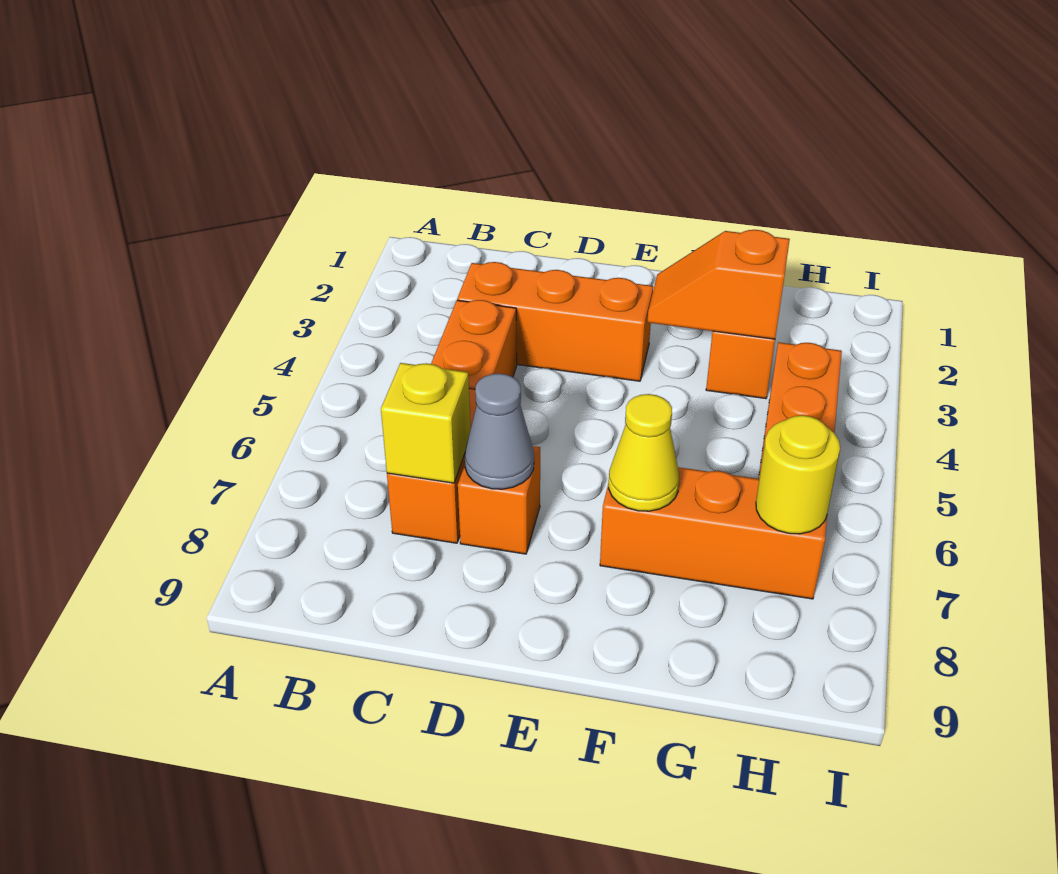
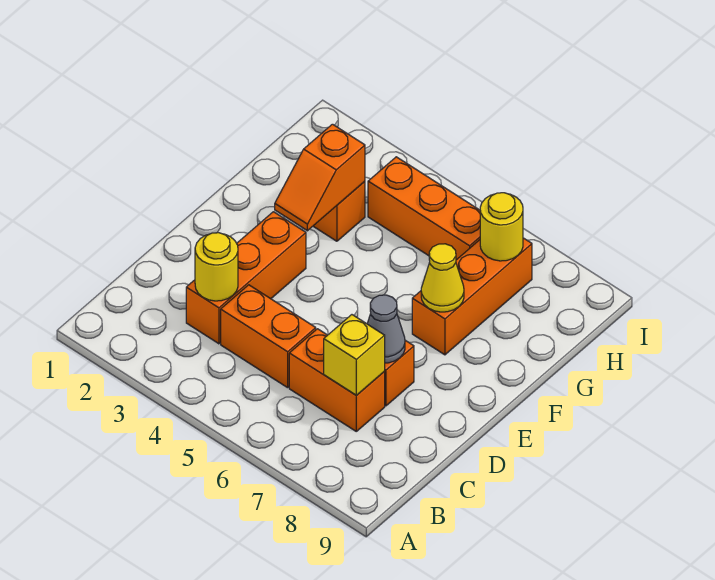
none -> yellow 1x1 round brick [195,233,238,301]

